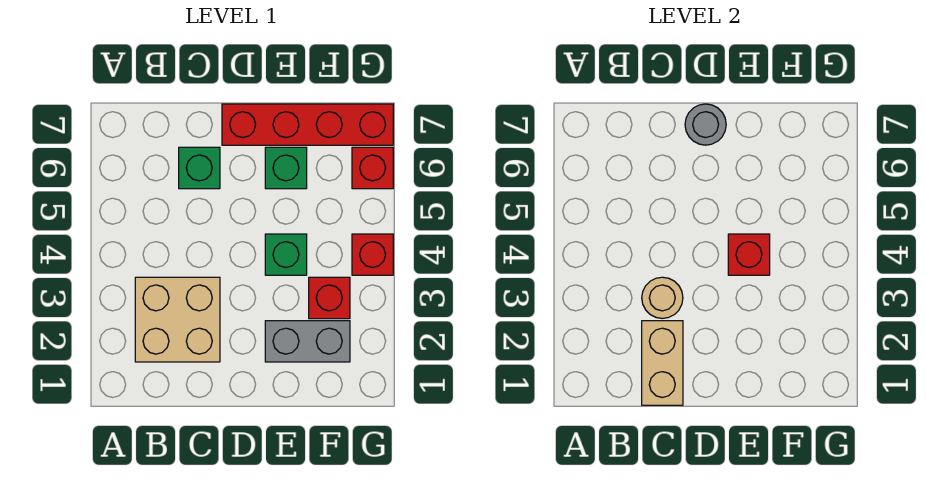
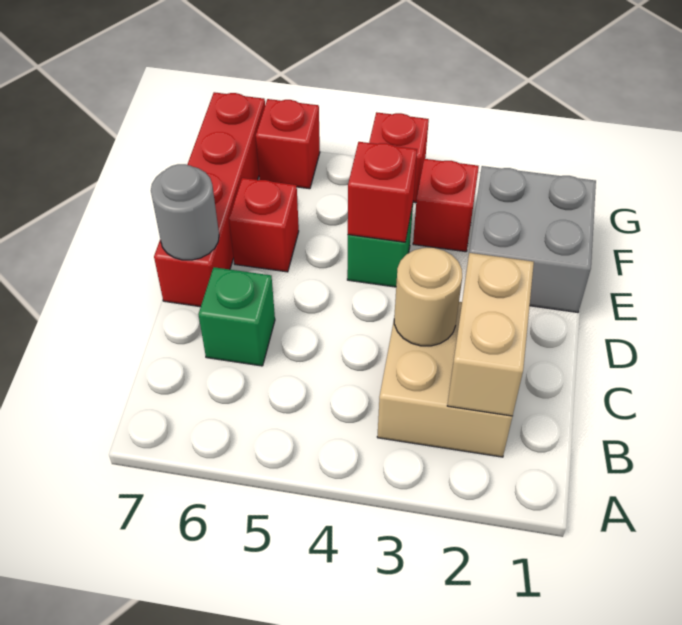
tan 1x2 brick [642,321,683,405] -> tan 1x2 brick turned to [447,253,534,416]
grey 1x2 brick [265,321,350,362] -> grey 2x2 brick [469,166,596,312]
green 1x1 brick [265,147,307,189] -> red 1x1 brick [229,178,299,272]

